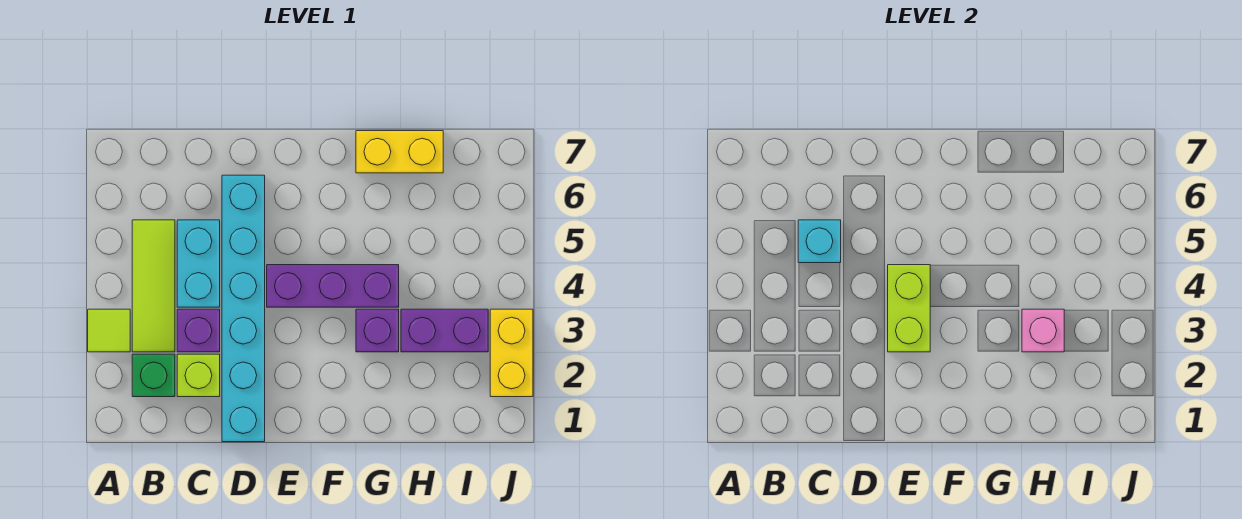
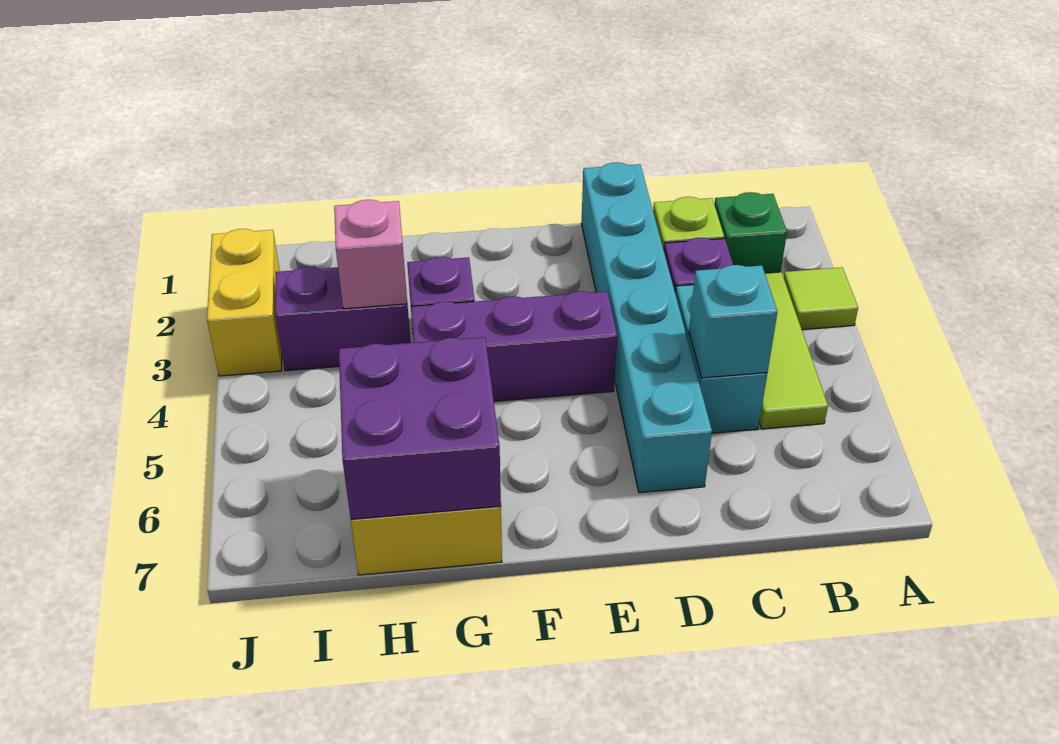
lime 1x2 brick [888,265,930,352] -> none
none -> purple 2x2 brick [339,337,501,519]

